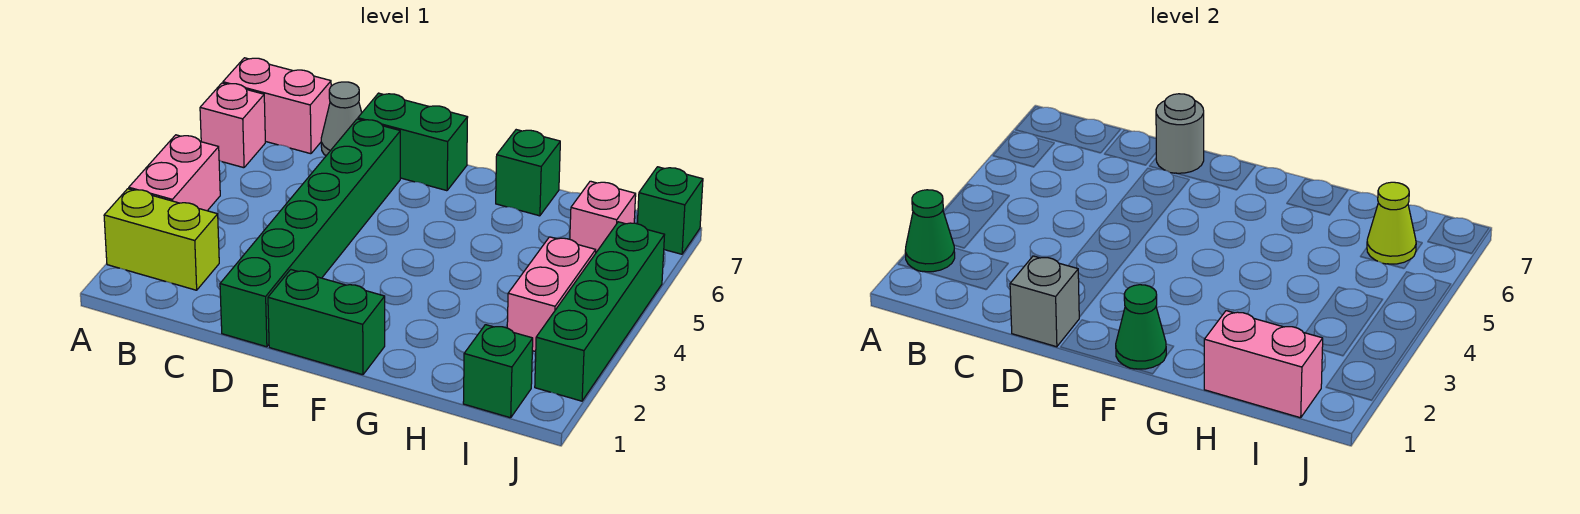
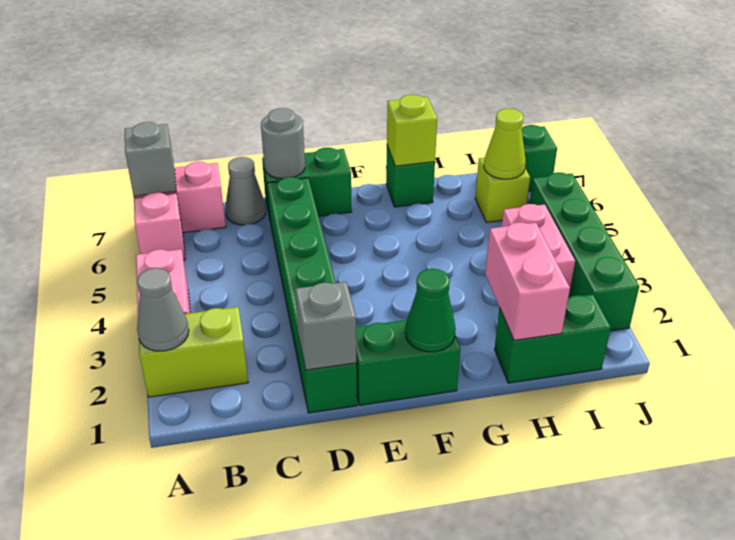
green 1x1 cone [905,190,955,272] -> grey 1x1 cone [137,268,189,351]
none -> grey 1x1 brick [125,122,176,196]
none -> lime 1x1 brick [387,95,437,166]
pink 1x2 brick [1204,311,1323,418] -> pink 1x2 brick turned to [485,222,570,340]
green 1x1 brick [463,325,533,418] -> green 1x2 brick [495,294,611,383]
pink 1x1 brick [570,181,636,252] -> lime 1x1 brick [475,158,530,223]

